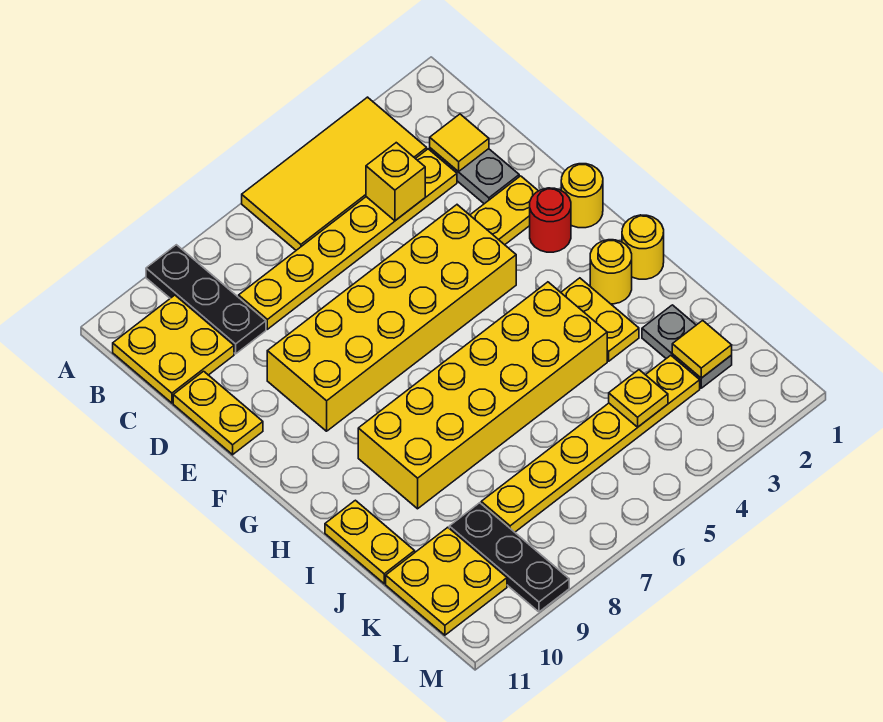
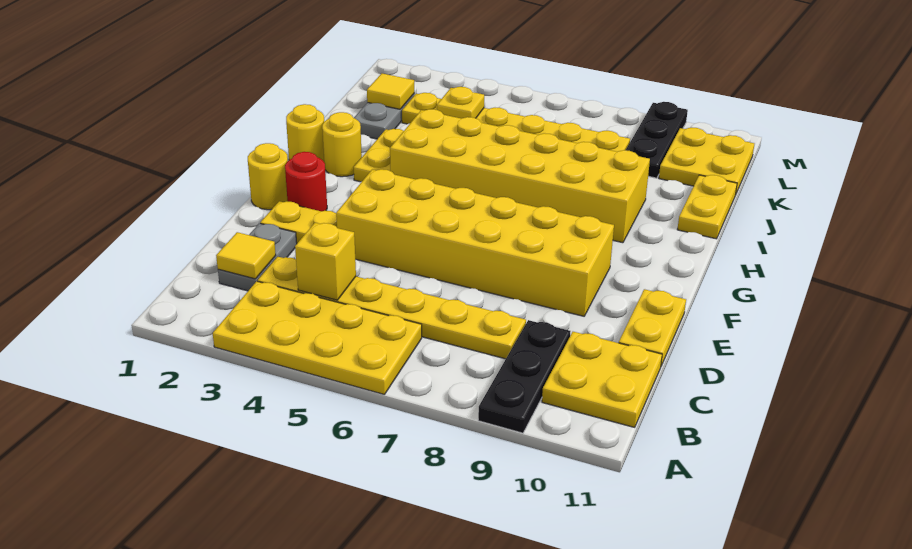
yellow 2x4 tile [242,97,427,250] -> yellow 2x4 plate [213,281,422,395]

